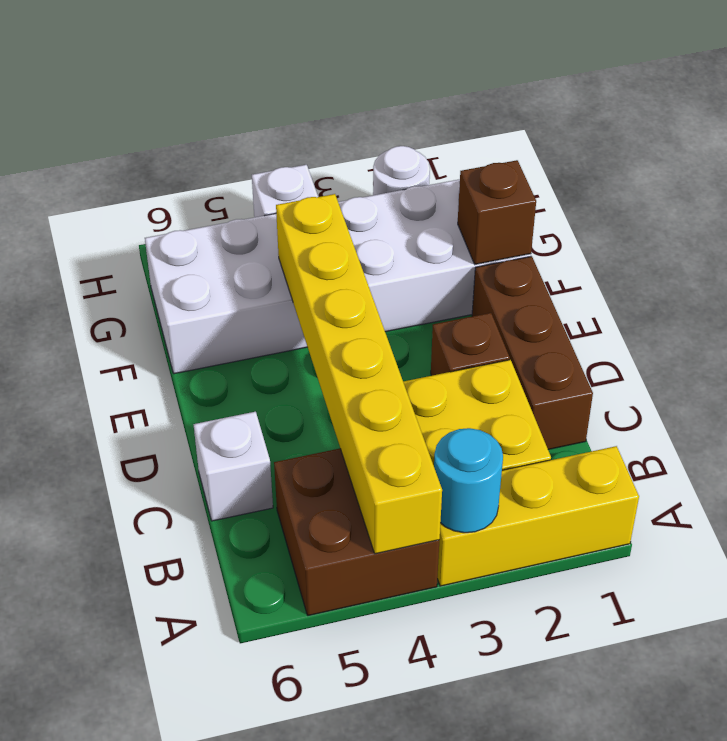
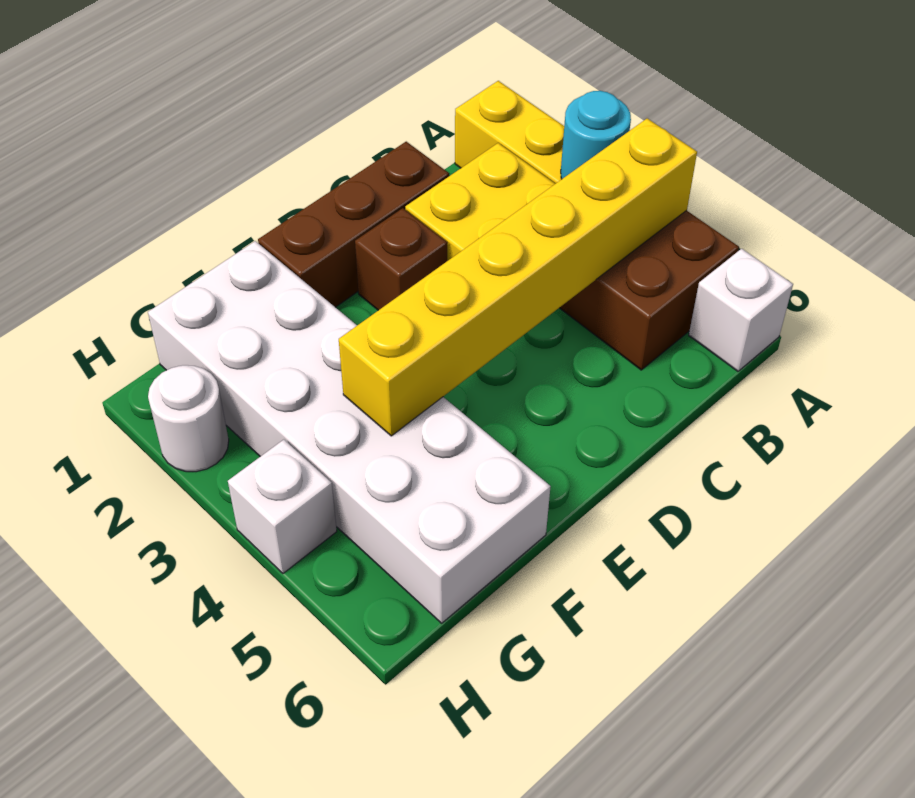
white 1x1 brick [193,412,273,521] -> white 1x1 brick moved to [689,249,793,371]
brown 1x1 brick [458,160,536,264] -> none

